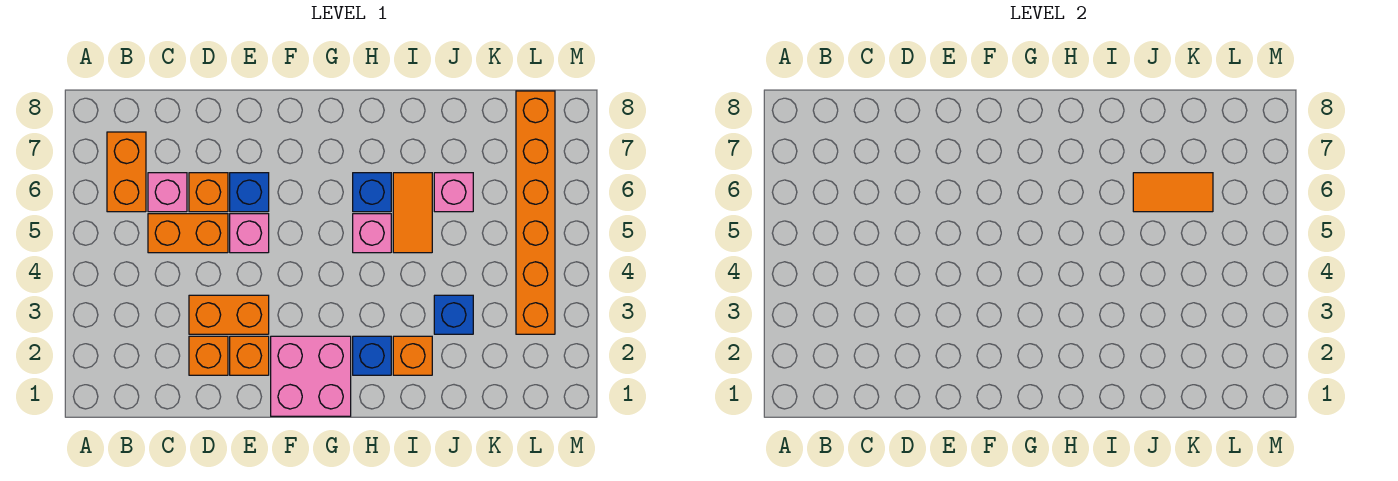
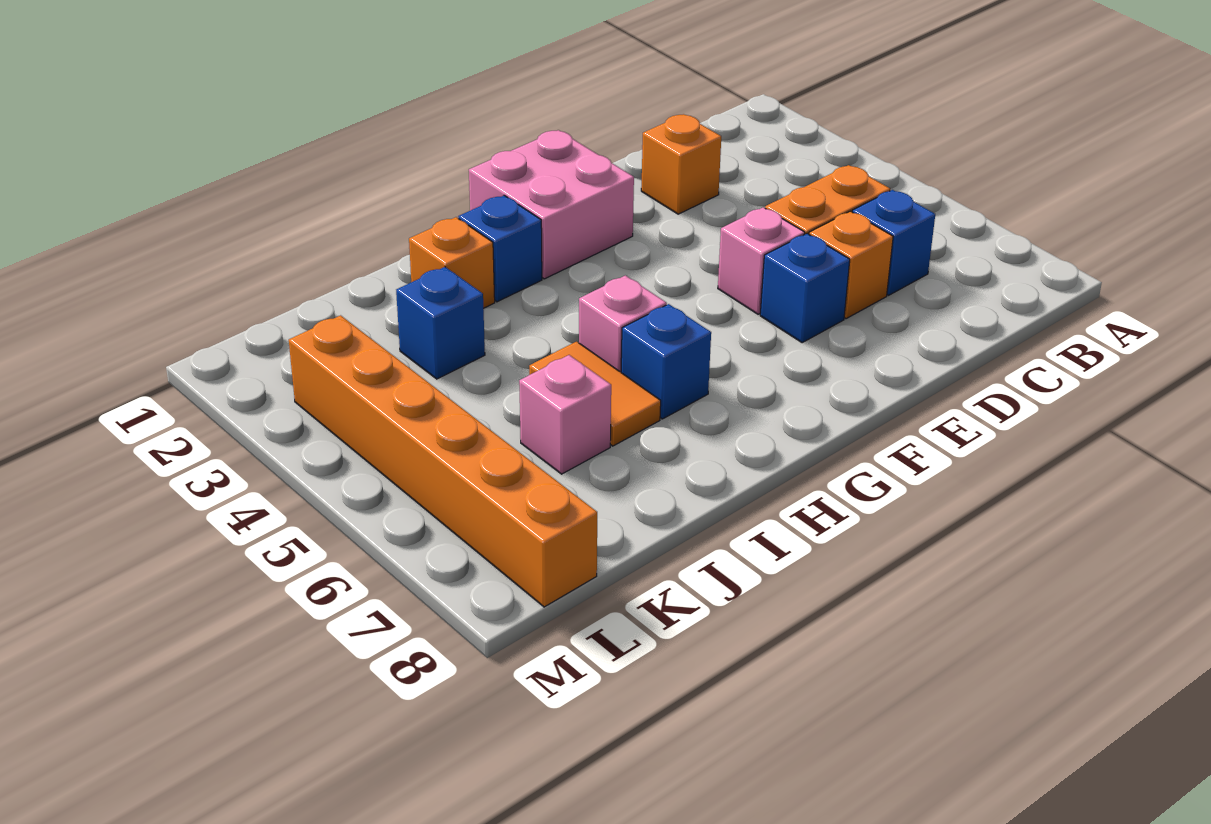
orange 1x2 brick [107,132,146,212] -> none
pink 1x1 brick [148,173,187,212] -> blue 1x1 brick [852,190,935,295]
orange 1x2 brick [189,295,269,334] -> none
orange 1x1 brick [230,336,269,375] -> none
orange 1x2 tile [1133,173,1213,212] -> none

